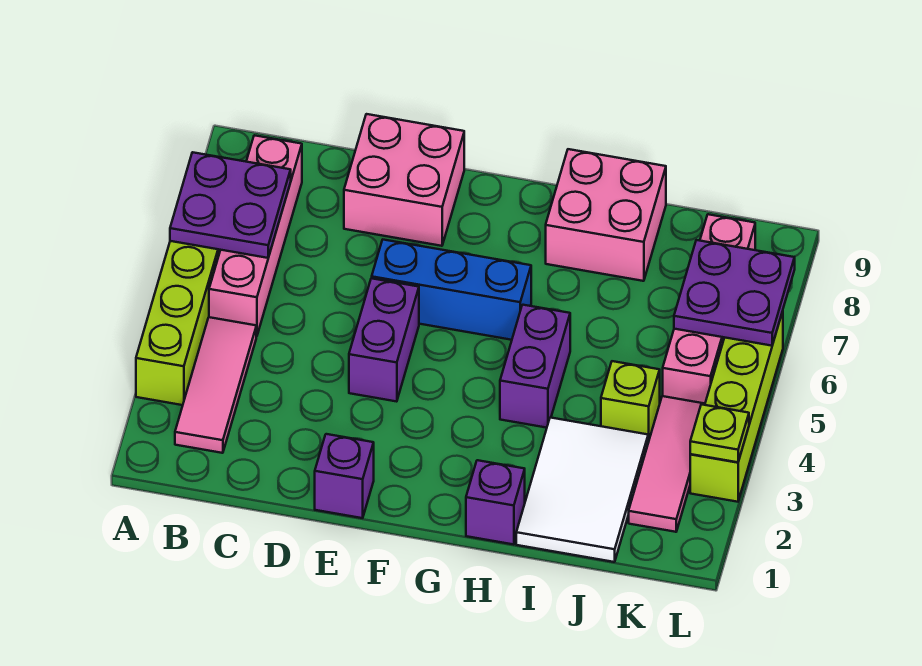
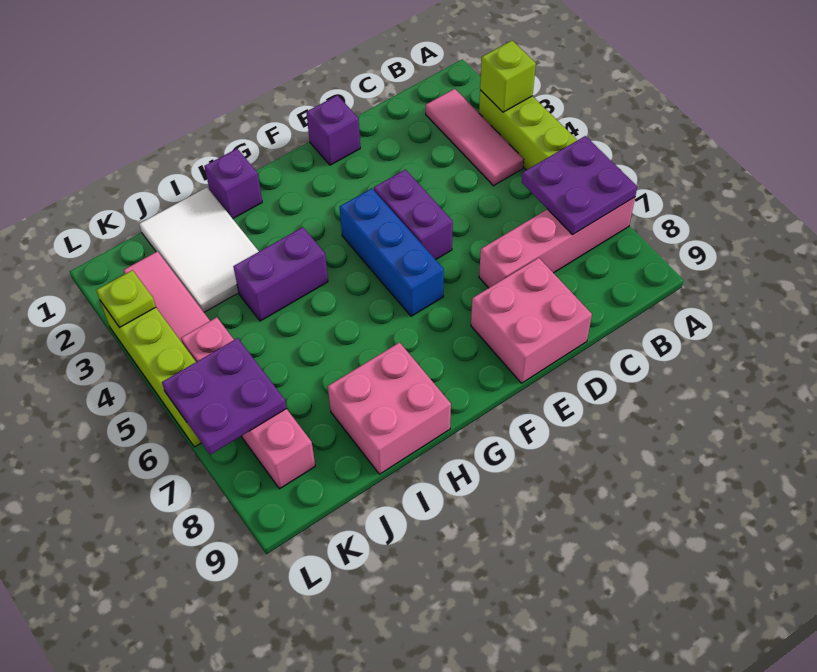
pink 1x4 brick [209,135,302,336] -> pink 1x4 brick turned to [479,197,635,288]
blue 1x3 brick [372,240,531,340] -> blue 1x3 brick turned to [340,188,444,316]
purple 1x2 brick [500,305,570,428] -> purple 1x2 brick turned to [233,227,328,321]
lime 1x1 brick [601,361,660,442] -> lime 1x1 brick moved to [480,41,536,112]

